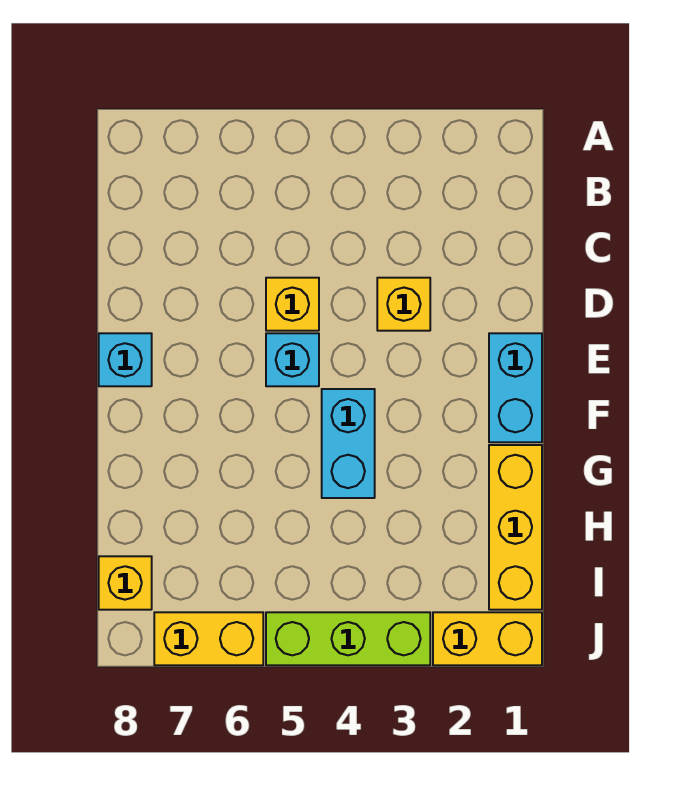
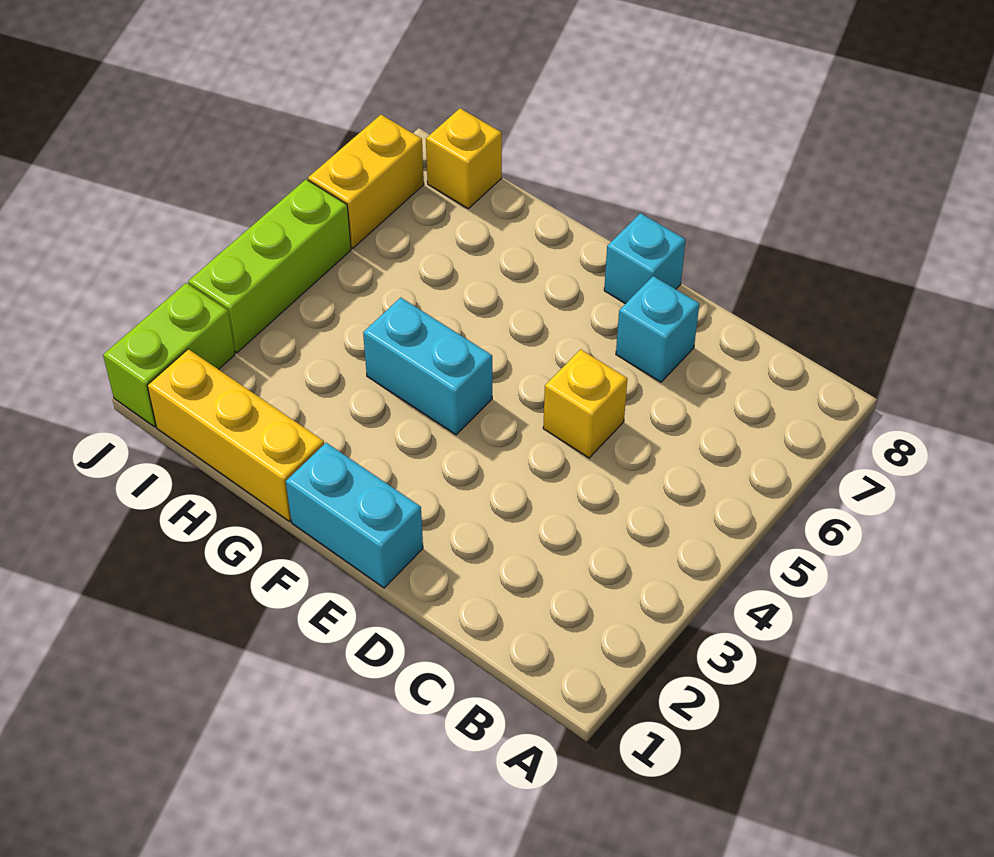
yellow 1x1 brick [377,278,430,331] -> none
cyan 1x1 brick [266,333,319,386] -> cyan 1x1 brick moved to [616,276,699,382]
yellow 1x2 brick [433,612,542,665] -> lime 1x2 brick [103,283,235,427]

